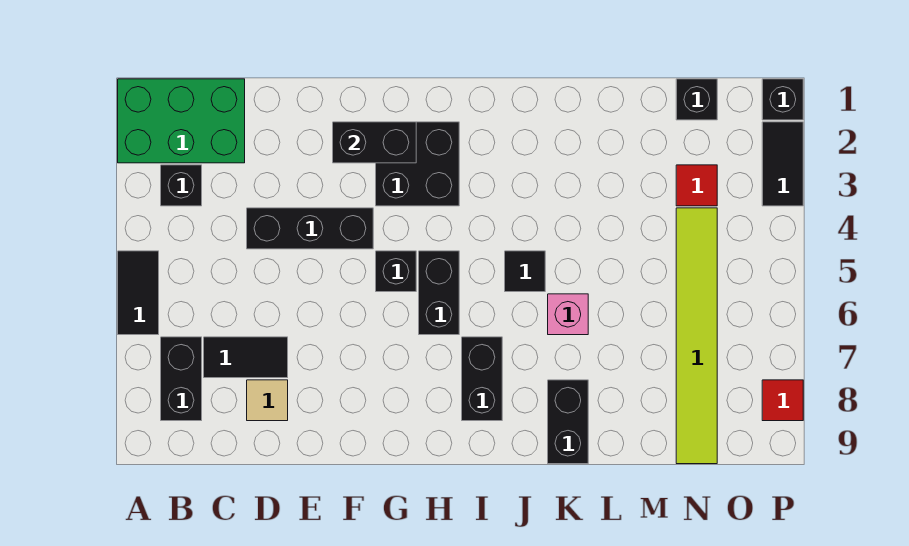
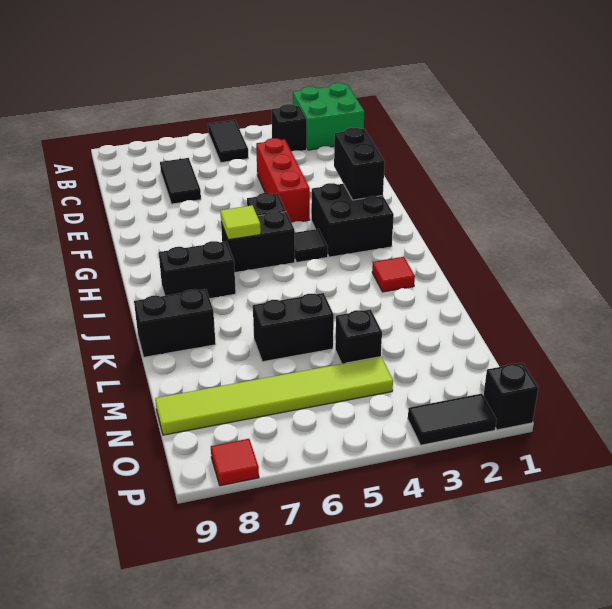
green 2x3 brick [118,79,245,163] -> green 2x2 brick [293,83,364,150]
black 1x2 tile [118,251,159,335] -> black 1x2 tile turned to [208,120,248,163]
black 1x2 brick [161,337,202,421] -> black 1x2 brick moved to [253,293,334,362]
black 1x3 brick [247,208,373,249] -> red 1x3 brick [256,138,310,223]
tan 1x1 tile [247,380,288,421] -> none
none -> lime 1x1 tile [221,205,261,240]
black 1x1 tile [505,251,545,292] -> black 1x1 tile moved to [295,229,328,262]
pink 1x1 brick [548,294,588,335] -> none
black 1x1 brick [676,79,717,120] -> black 1x1 brick moved to [335,309,382,364]
red 1x1 tile [676,165,717,206] -> red 1x1 tile moved to [372,257,415,292]

